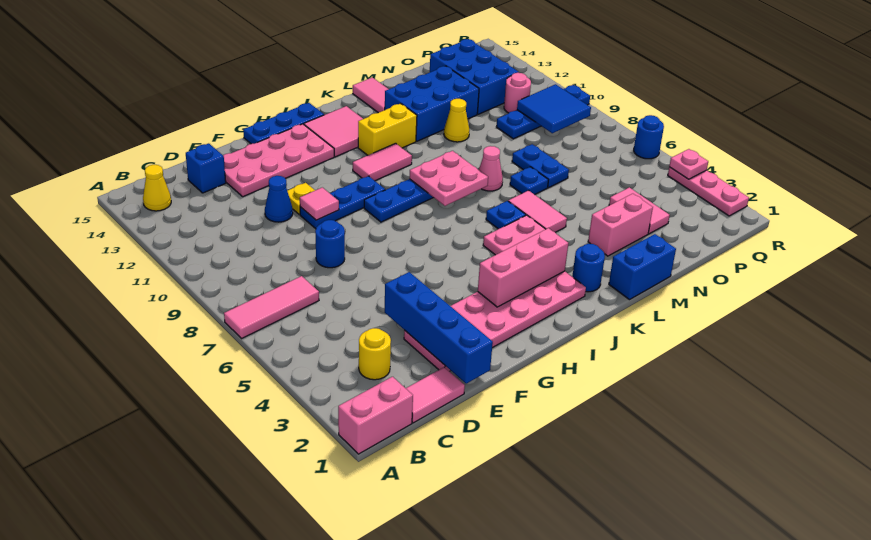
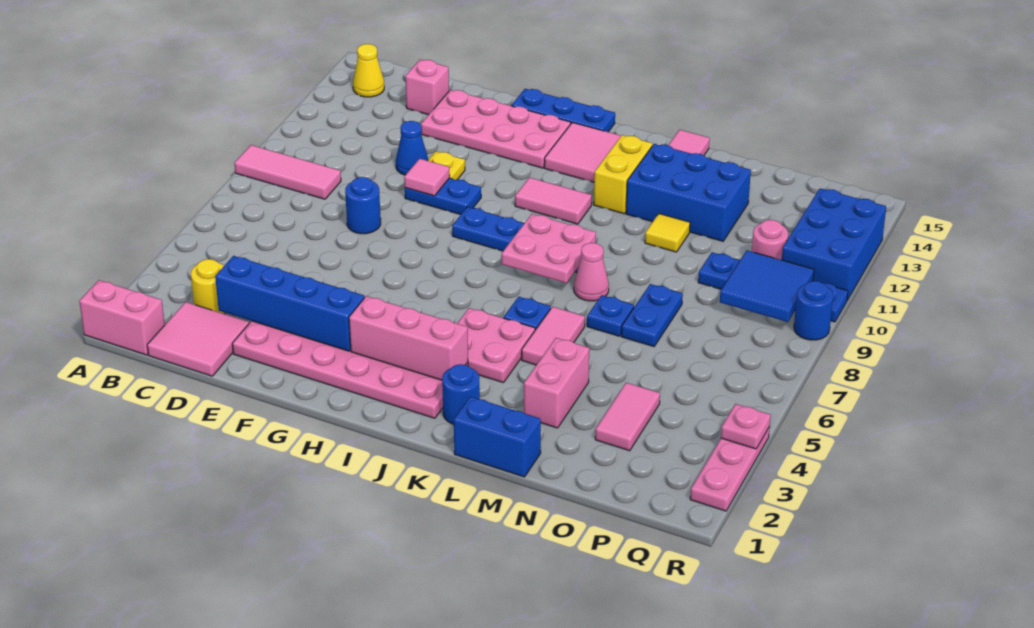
pink 1x3 tile [224,276,319,338] -> pink 1x3 tile moved to [235,145,341,199]
pink 1x2 tile [406,367,465,423] -> pink 2x2 tile [147,302,249,376]
blue 1x1 brick [186,143,226,193] -> pink 1x1 brick [405,60,449,115]
blue 1x4 brick [385,272,493,384] -> blue 1x4 brick turned to [215,256,365,351]
blue 1x3 plate [300,176,385,229] -> blue 1x2 plate [405,178,481,215]
yellow 1x2 brick [358,104,417,155] -> yellow 1x2 brick turned to [594,135,653,214]
pink 1x2 brick [588,194,653,256] -> pink 1x2 brick turned to [524,338,589,428]
yellow 1x1 cone [444,99,469,142] -> yellow 1x1 tile [645,214,690,252]
blue 2x3 brick [430,39,519,114] -> blue 2x3 brick moved to [782,188,886,300]
blue 1x1 round brick [634,115,664,159] -> blue 1x1 round brick moved to [794,281,833,340]

